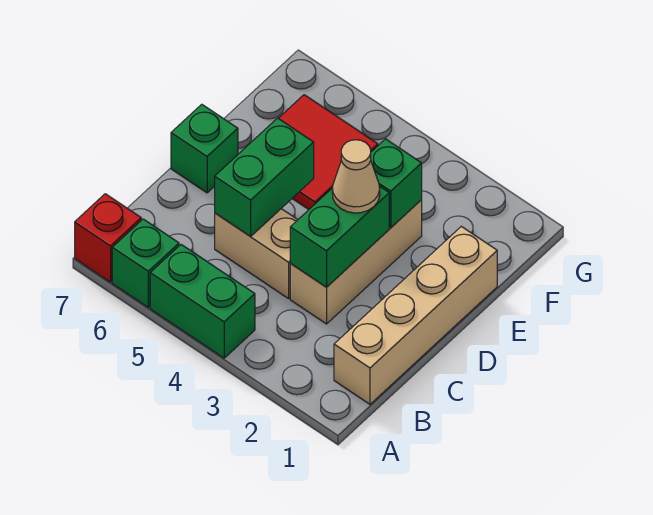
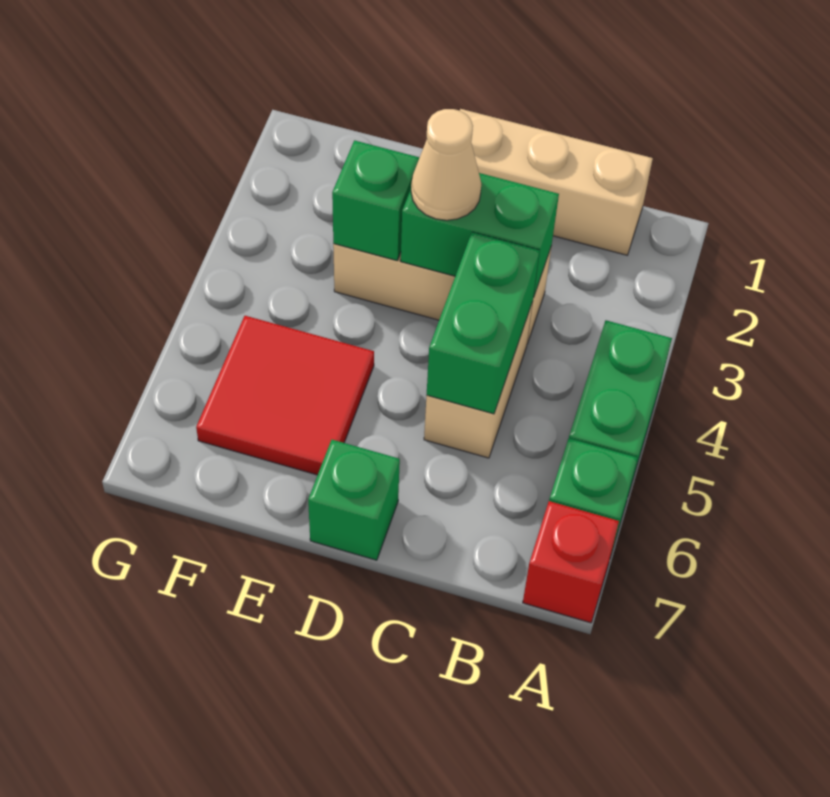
tan 1x4 brick [334,226,497,404] -> tan 1x3 brick [460,109,653,255]
green 1x2 brick [215,118,314,237] -> green 1x2 brick turned to [427,232,540,414]

